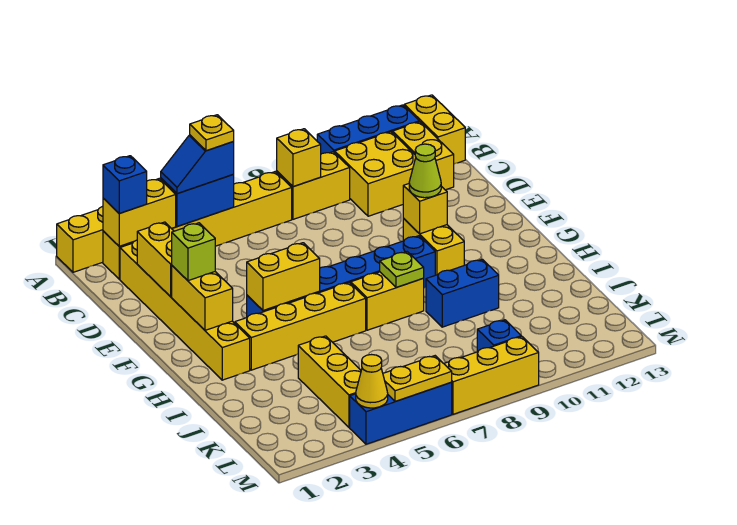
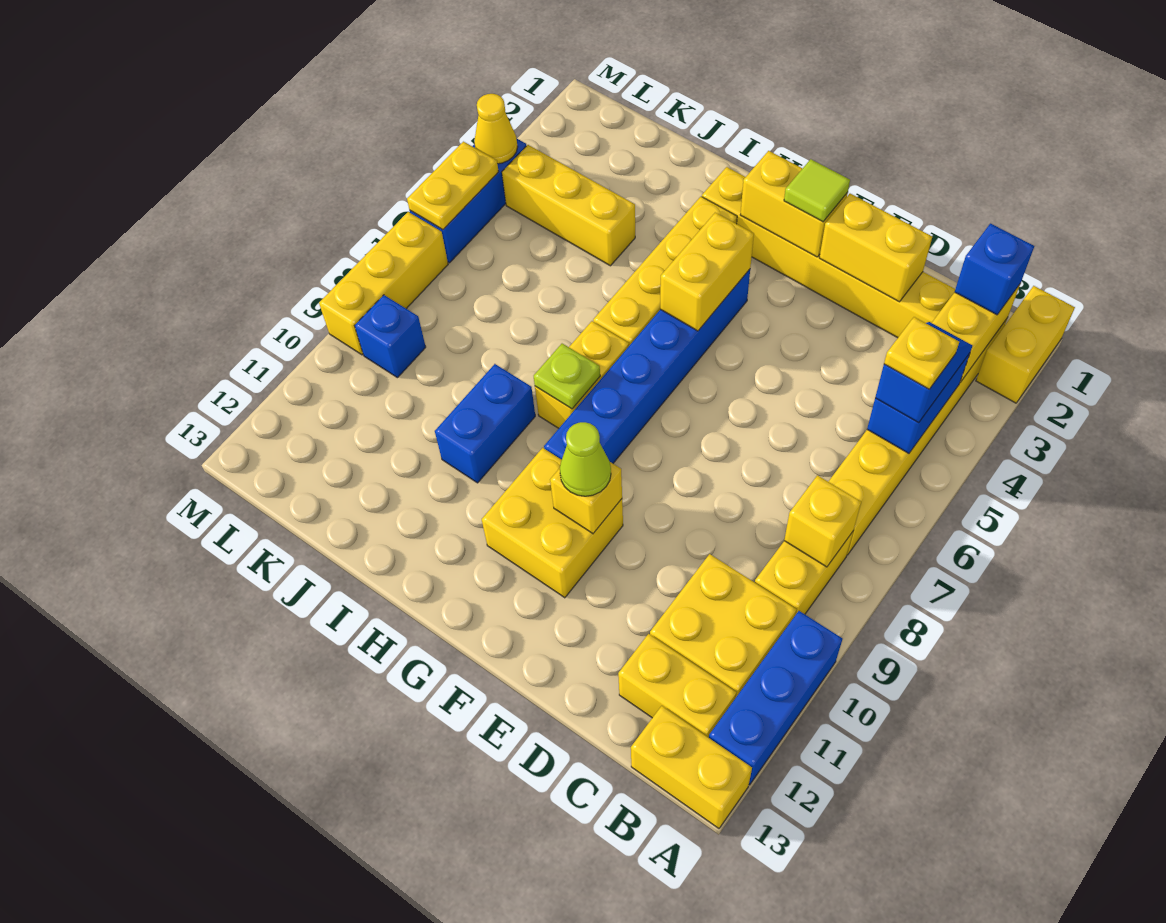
lime 1x1 brick [172,223,215,281] -> lime 1x1 tile [784,159,850,222]
yellow 1x2 brick [403,219,464,275] -> yellow 2x2 brick [482,448,623,598]

